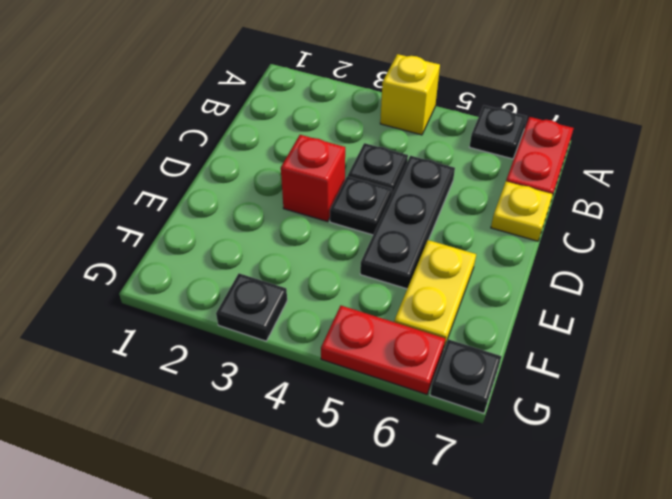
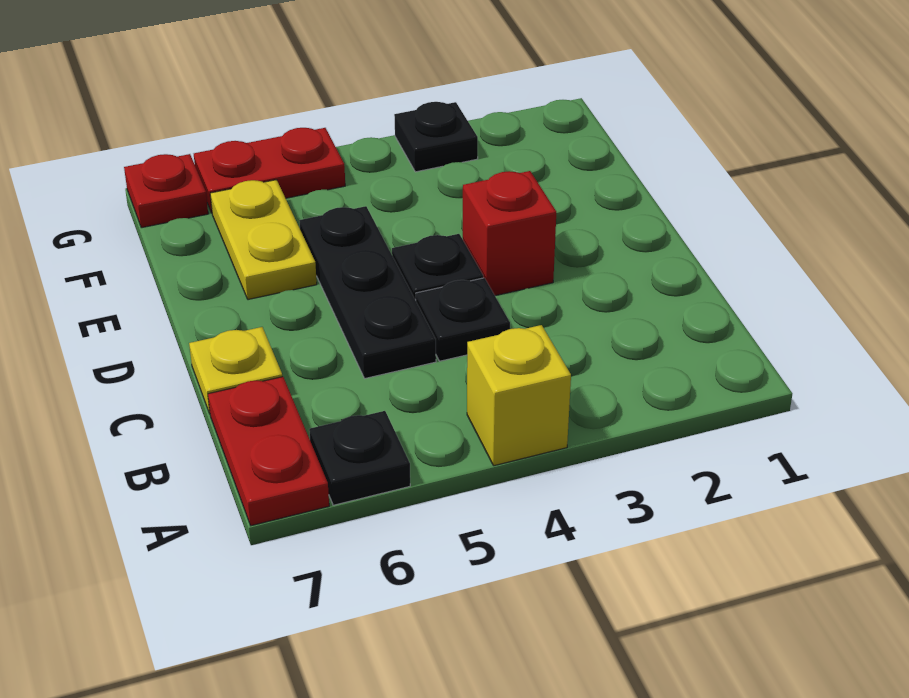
black 1x1 plate [430,339,502,413] -> red 1x1 plate [124,154,208,228]

